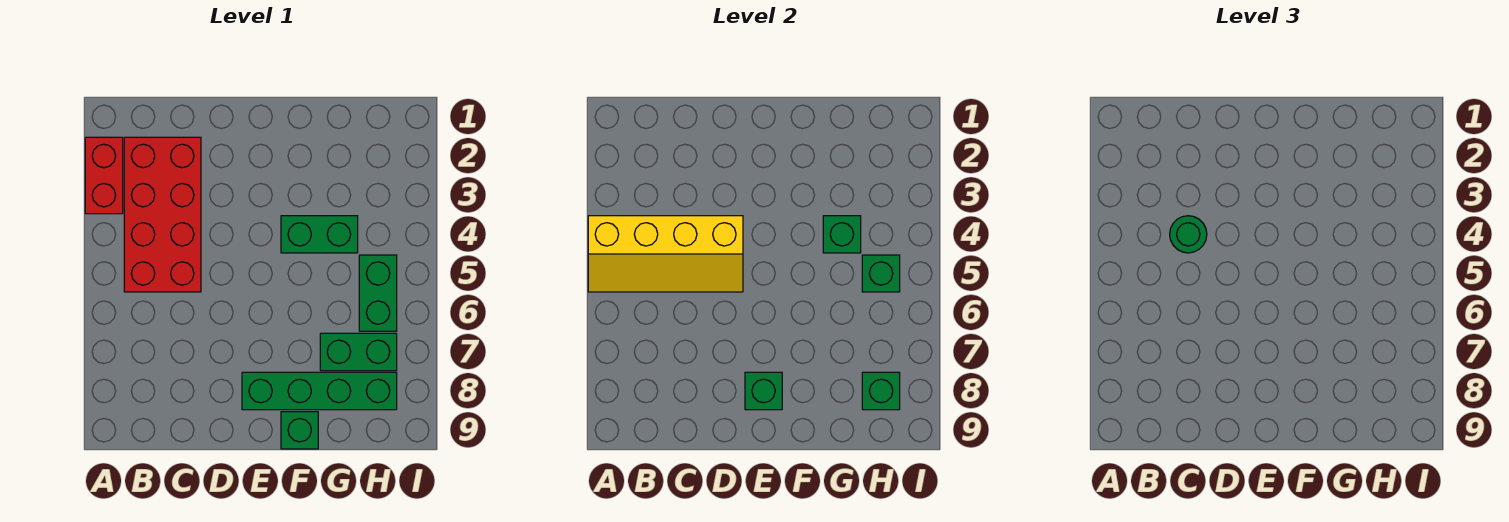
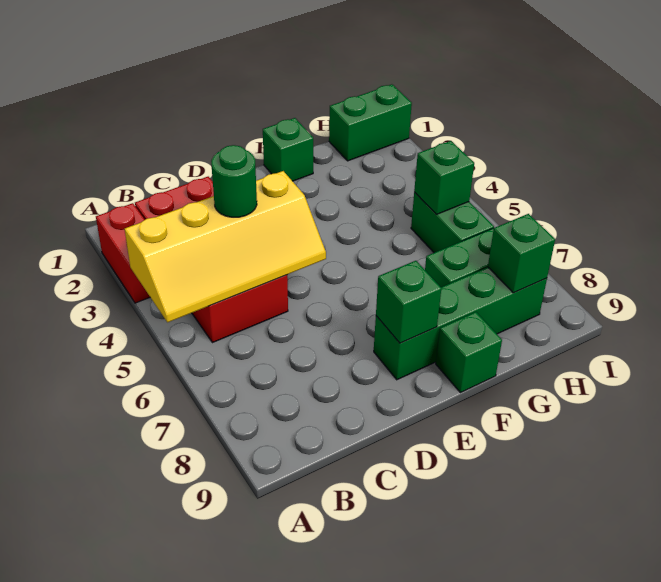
green 1x2 brick [281,216,358,253] -> green 1x2 brick moved to [329,84,412,161]
green 1x1 brick [823,216,861,253] -> green 1x1 brick moved to [263,118,313,181]

